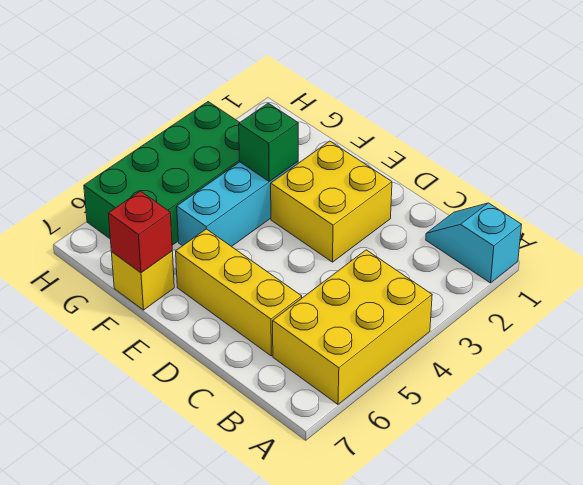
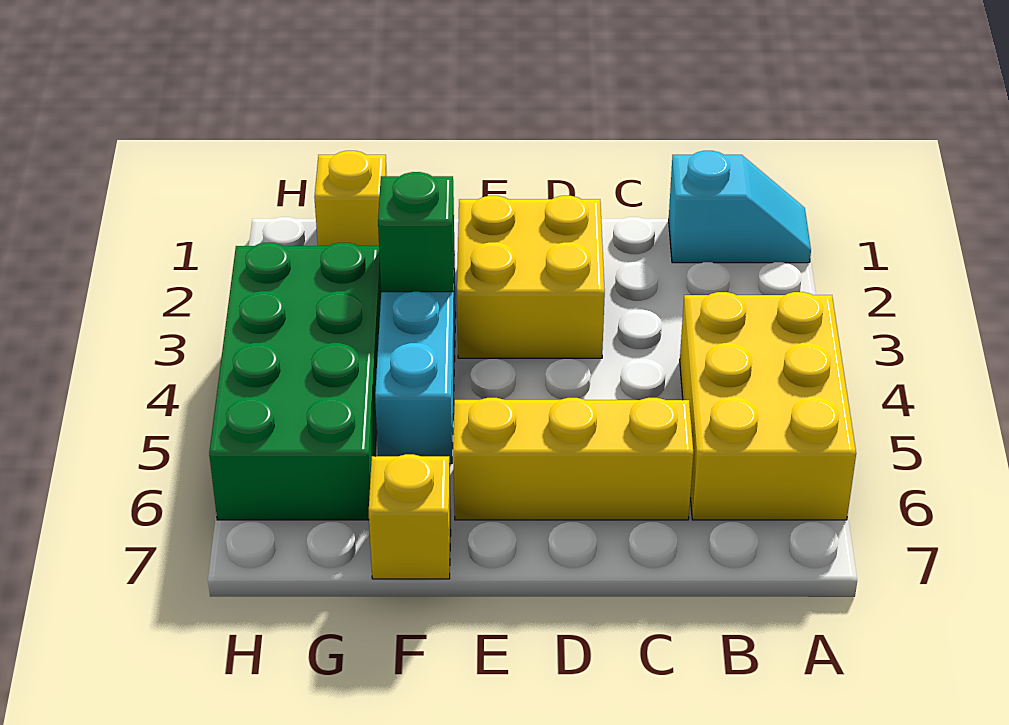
cyan 1x2 slope [426,203,522,283] -> cyan 1x2 slope turned to [669,151,811,263]
red 1x1 brick [108,191,172,273] -> none
none -> yellow 1x1 brick [314,151,387,246]

